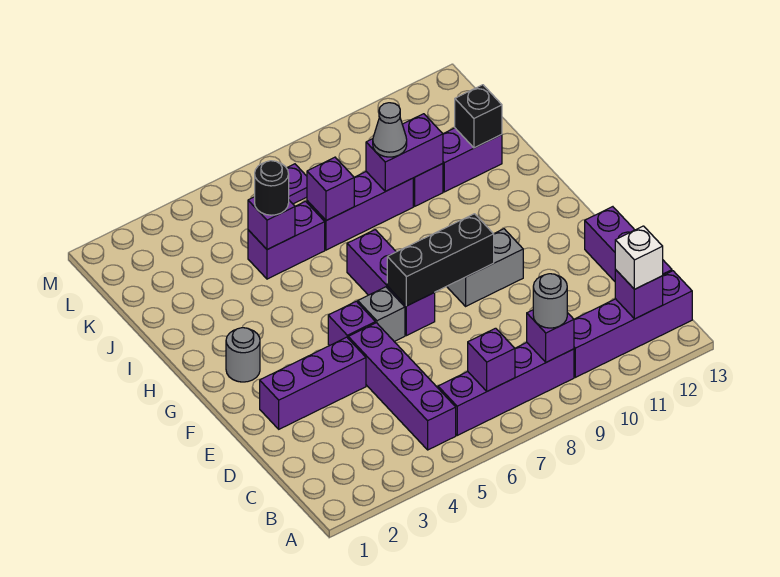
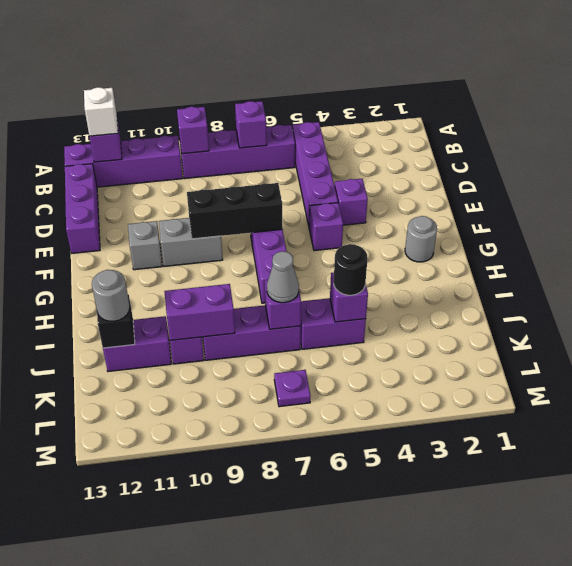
grey 1x1 round brick [533,274,567,328] -> grey 1x1 round brick moved to [92,270,130,321]
purple 1x3 brick [260,337,366,429] -> purple 1x1 brick [334,179,368,225]
grey 1x1 brick [358,287,405,342] -> grey 1x1 brick moved to [128,221,162,270]
grey 1x1 cone [373,103,407,157] -> grey 1x1 cone moved to [267,251,299,303]

